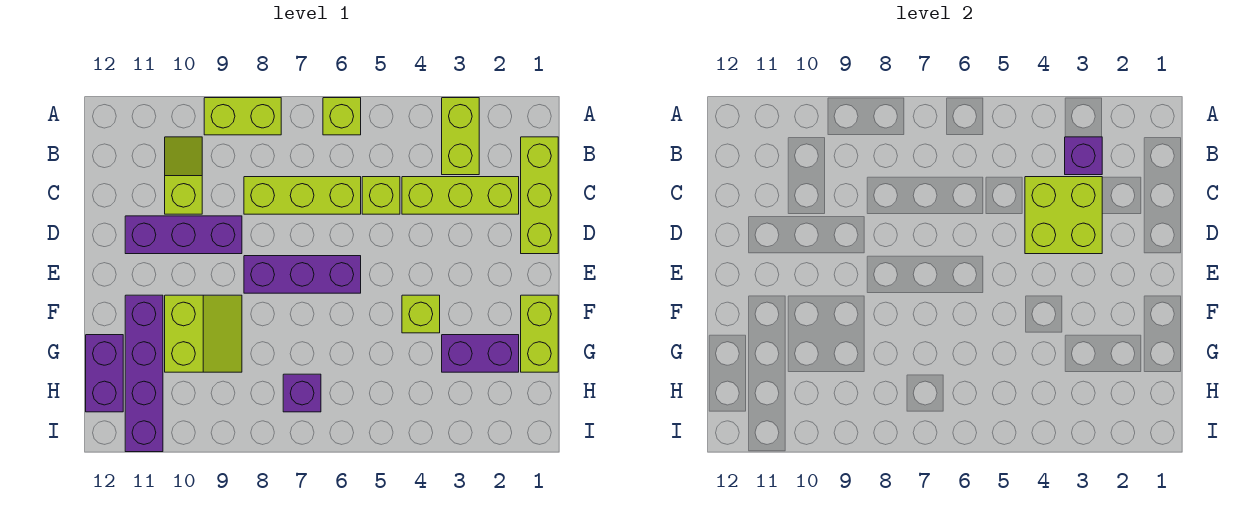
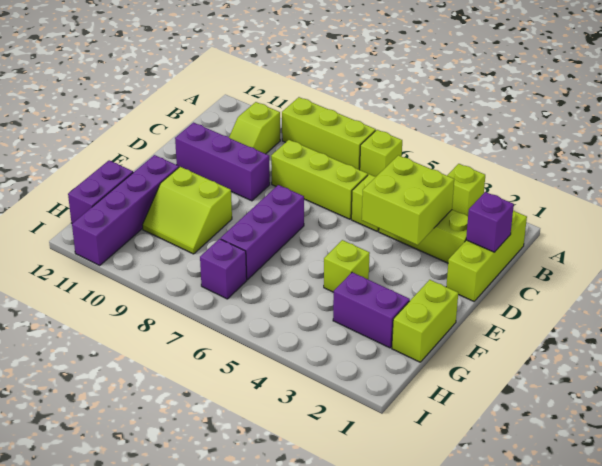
lime 1x2 brick [442,98,479,175] -> lime 1x1 brick [447,164,485,216]
lime 1x2 brick [204,98,281,135] -> lime 1x3 brick [282,97,376,170]
purple 1x1 brick [1065,137,1102,175] -> purple 1x1 brick moved to [466,192,514,252]
lime 1x2 slope [165,137,202,214] -> lime 1x2 slope turned to [229,102,280,154]
purple 1x3 brick [244,256,361,293] -> purple 1x3 brick turned to [221,185,304,280]
lime 2x2 slope [165,295,242,372] -> lime 2x2 slope turned to [142,167,232,254]

